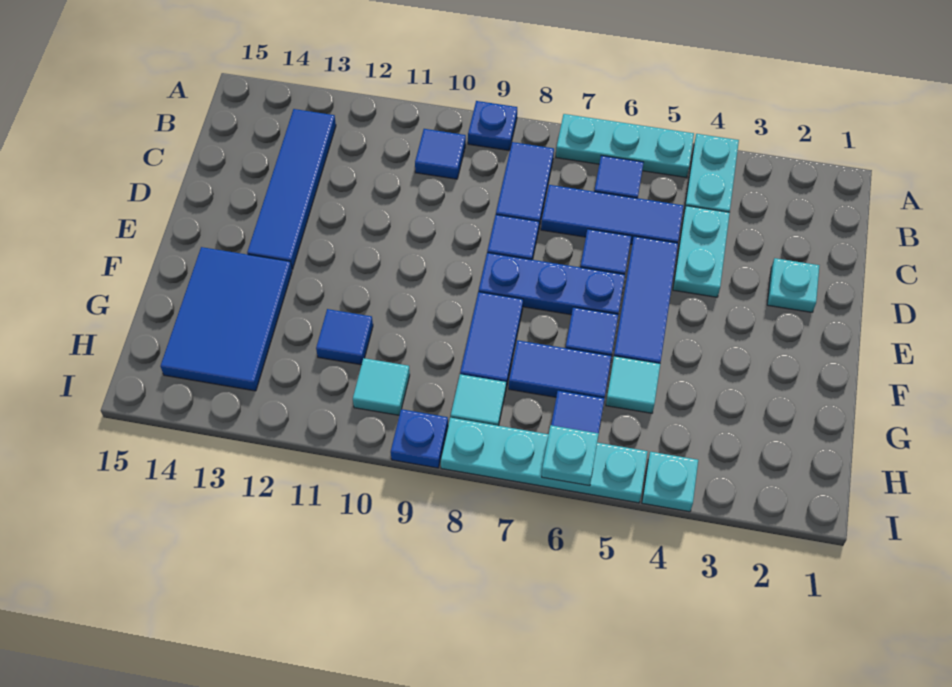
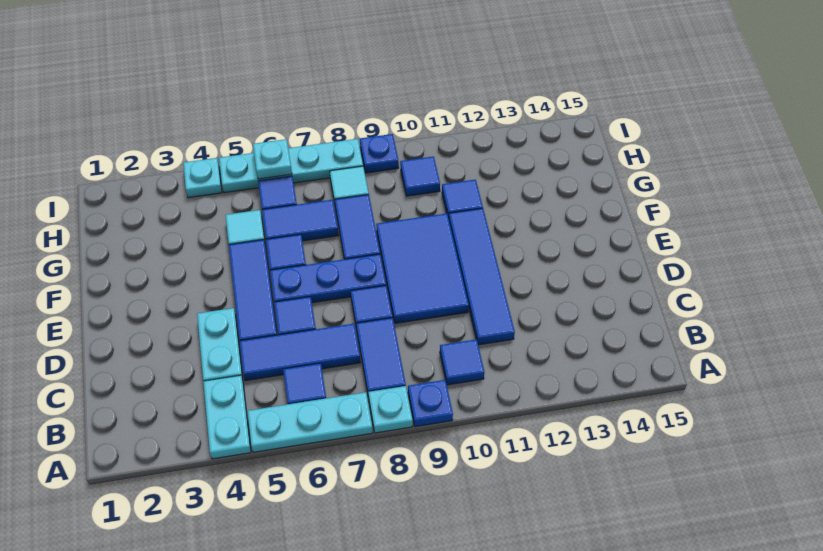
blue 1x4 tile [247,109,336,269] -> blue 1x4 tile moved to [449,208,515,345]
cyan 1x1 plate [767,258,819,312] -> cyan 1x1 plate moved to [368,386,413,433]
blue 2x3 tile [160,247,292,391] -> blue 2x3 tile moved to [376,214,469,323]
cyan 1x1 tile [353,358,410,415] -> blue 1x1 tile [400,156,440,196]

